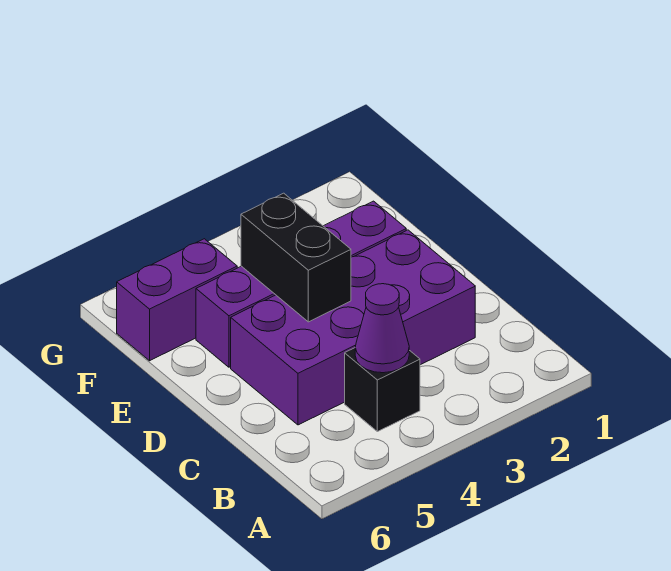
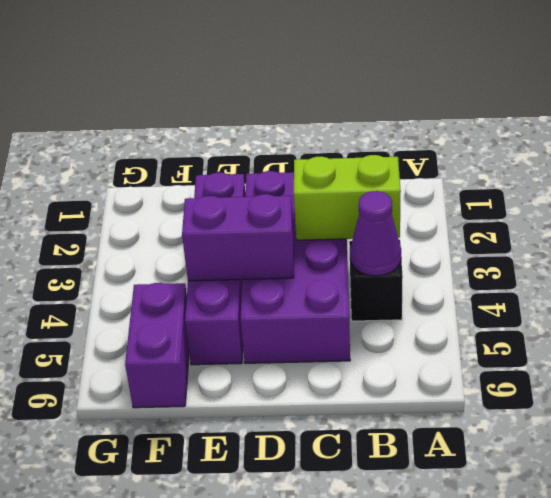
none -> lime 1x2 brick [294,155,401,240]
black 1x2 brick [241,193,351,322] -> purple 1x2 brick [182,194,294,281]

